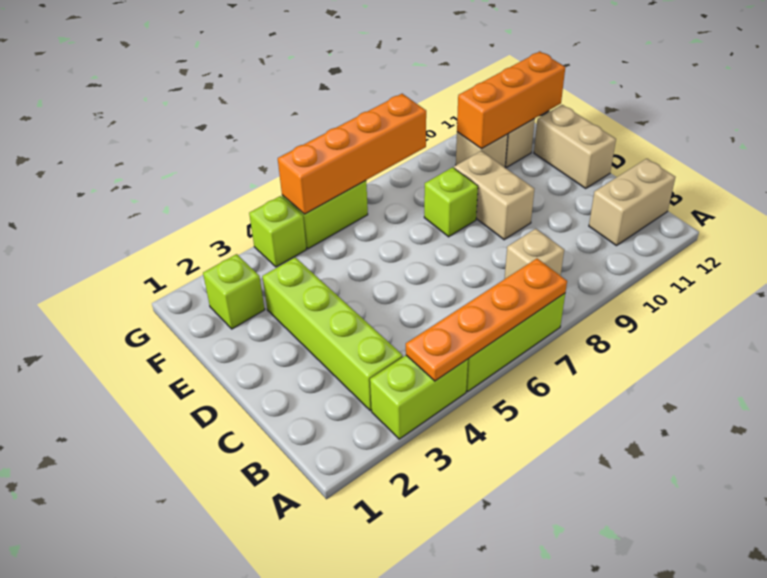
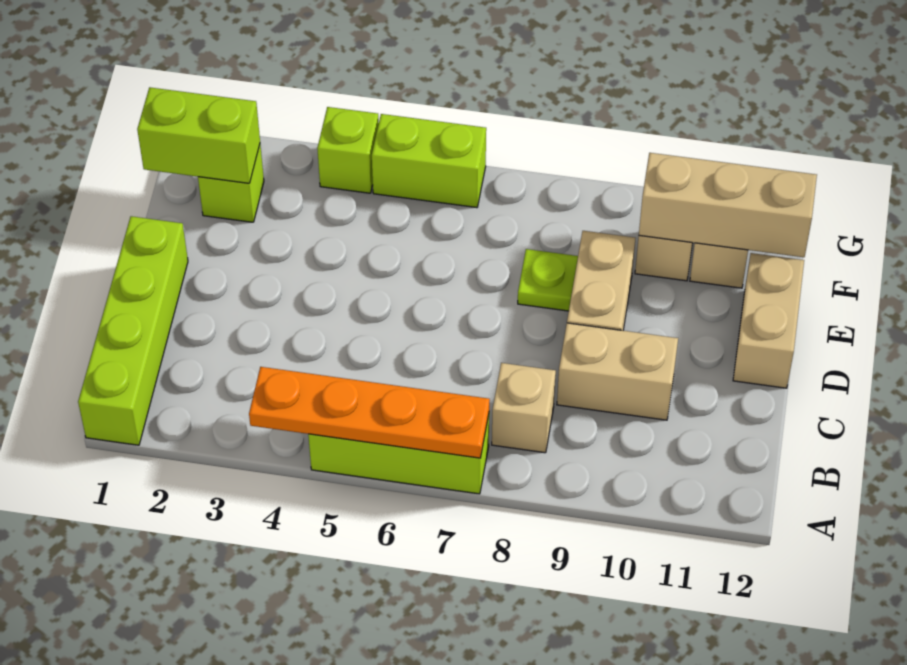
lime 1x2 brick [370,356,468,439] -> lime 1x2 brick moved to [137,87,260,183]
lime 1x4 brick [262,257,403,411] -> lime 1x4 brick moved to [78,216,188,445]
tan 1x2 brick [589,159,675,246] -> tan 1x2 brick moved to [557,323,678,420]
lime 1x1 brick [424,167,478,237] -> lime 1x1 plate [518,249,578,311]
orange 1x3 brick [457,51,565,149] -> tan 1x3 brick [639,153,817,257]
orange 1x4 brick [278,94,426,214] -> none

